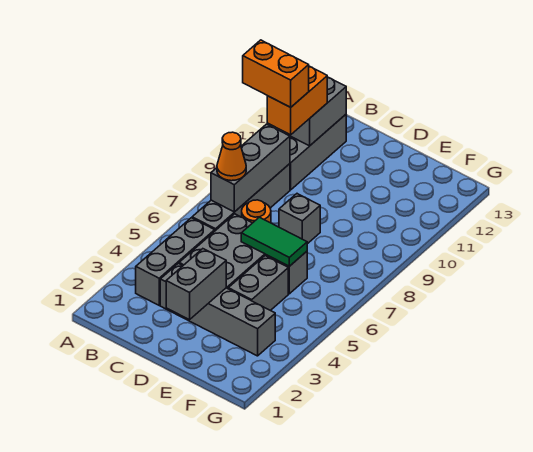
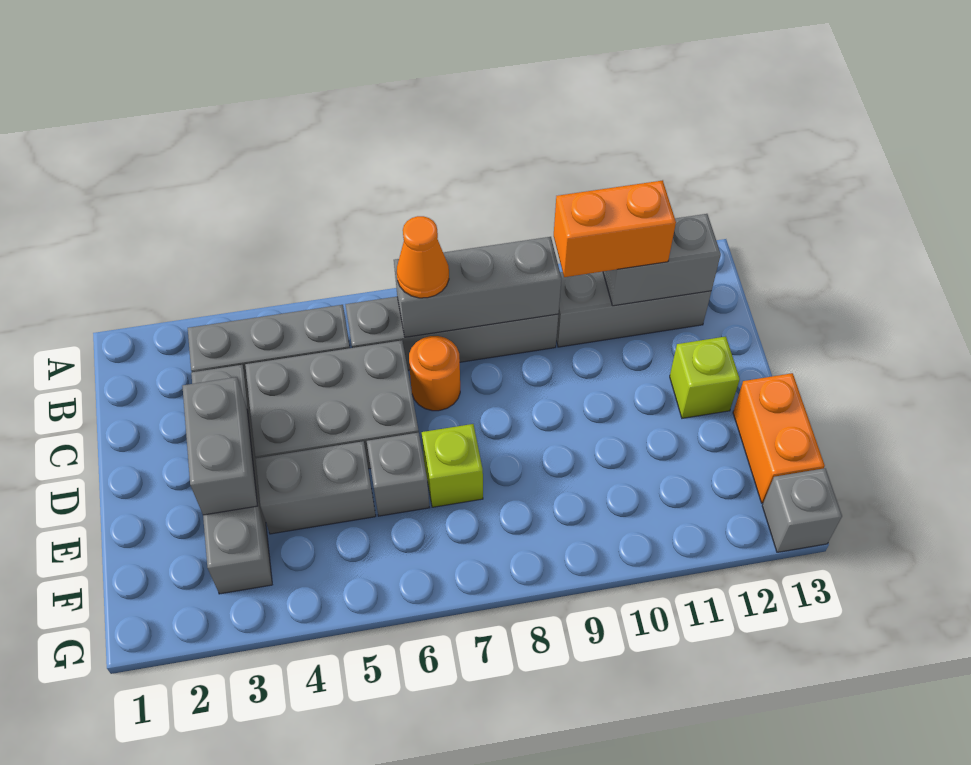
orange 1x2 brick [243,40,309,107] -> orange 1x2 brick moved to [733,373,825,503]
grey 1x2 brick [166,249,226,320] -> grey 1x2 brick turned to [182,377,257,515]
green 1x2 tile [241,217,307,266] -> none
grey 1x1 brick [279,194,320,244] -> grey 1x1 brick moved to [762,468,842,552]
none -> lime 1x1 brick [670,337,740,418]
none -> lime 1x1 brick [422,424,483,507]

